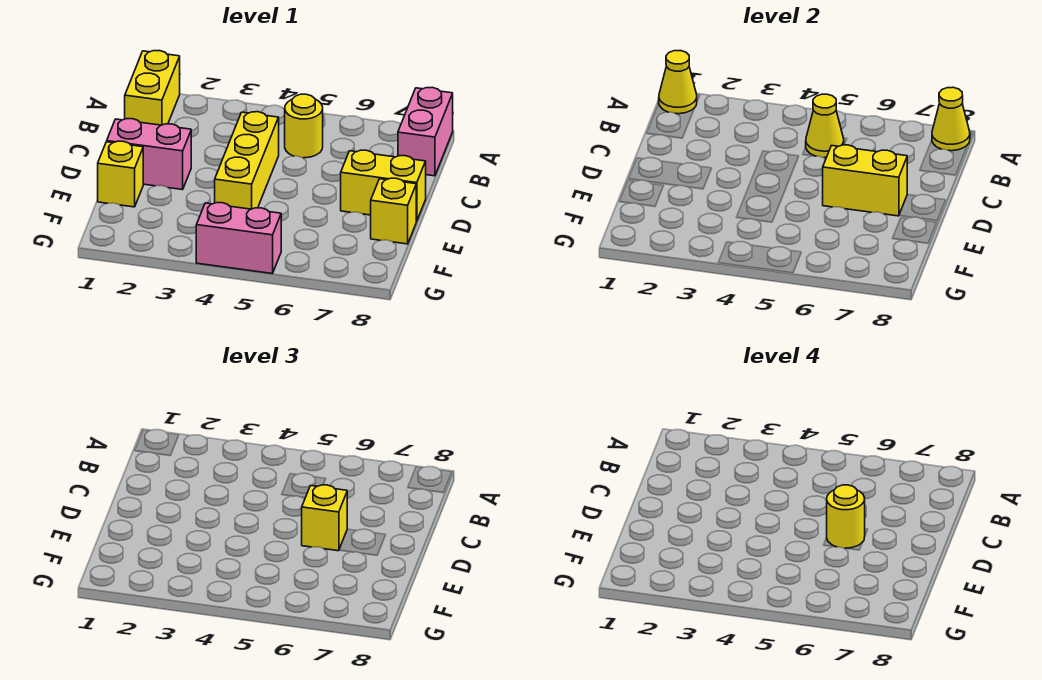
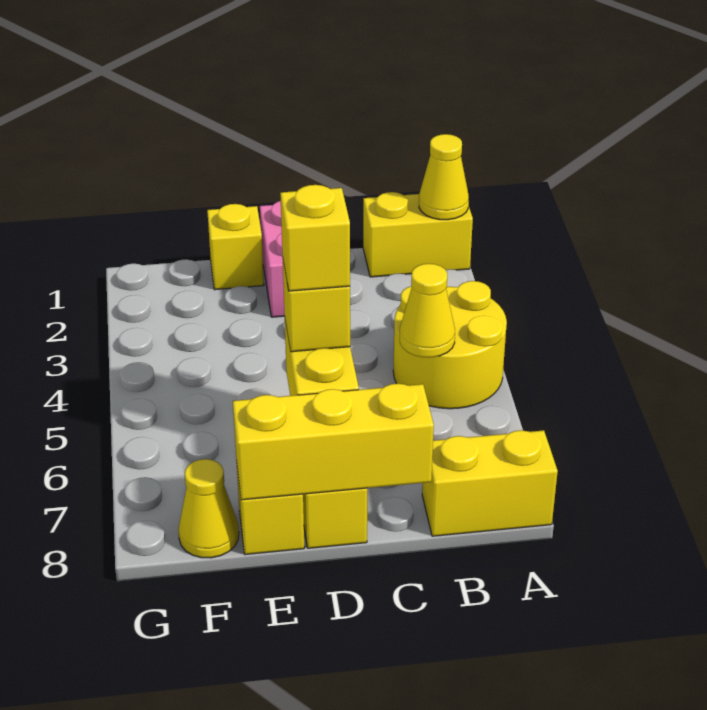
pink 1x2 brick [398,87,453,176] -> yellow 1x2 brick [422,430,558,536]
yellow 1x1 cone [932,87,970,151] -> yellow 1x1 cone moved to [178,459,239,558]
yellow 1x1 round brick [285,94,323,158] -> yellow 2x2 round brick [393,281,507,409]
yellow 1x3 brick [215,112,279,209] -> yellow 1x3 brick moved to [233,384,434,500]
yellow 1x1 round brick [827,485,865,548] -> yellow 1x1 brick [280,185,350,291]
pink 1x2 brick [196,203,281,273] -> none

